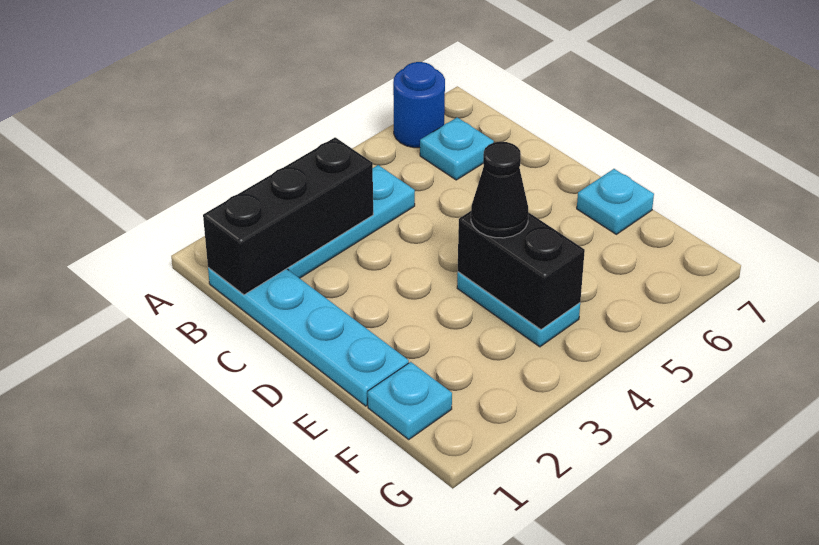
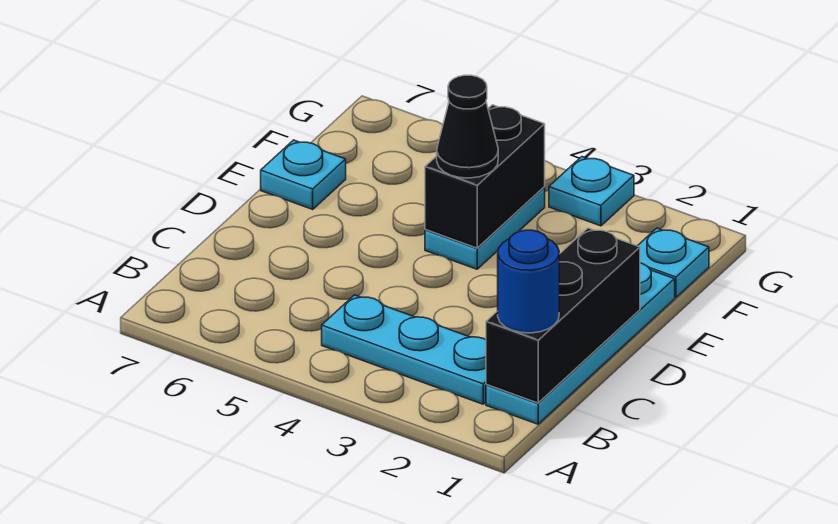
blue 1x1 round brick [393,62,445,148] -> blue 1x1 round brick moved to [498,230,559,333]
black 1x3 brick [203,137,373,295] -> black 1x3 brick turned to [486,228,640,403]
cyan 1x1 plate [420,117,494,180] -> cyan 1x1 plate moved to [549,157,634,226]

